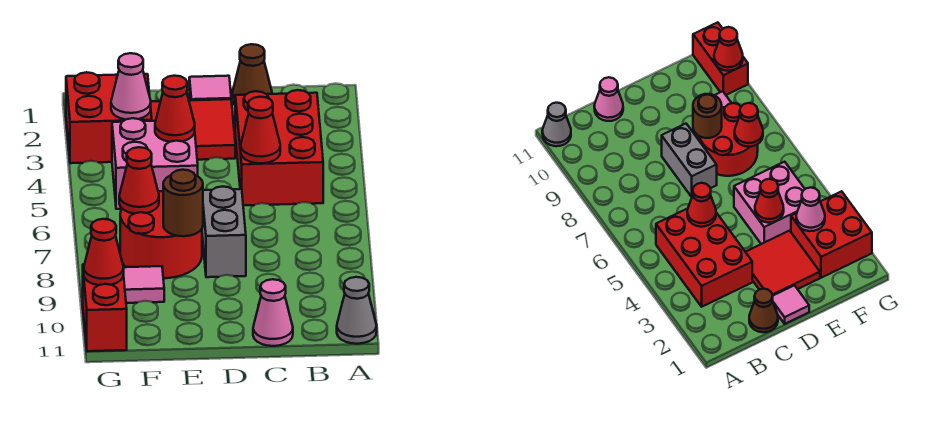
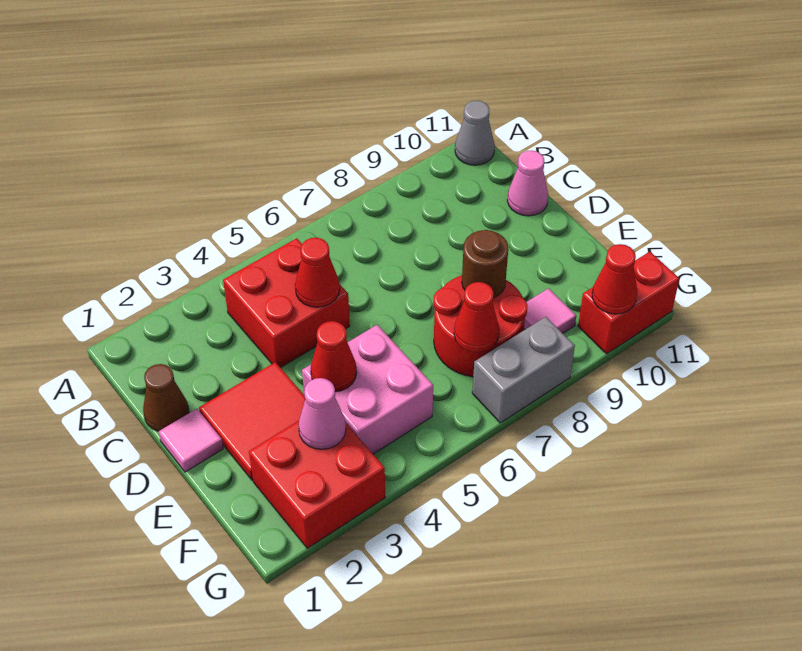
red 2x3 brick [235,90,323,206] -> red 2x2 brick [223,238,350,368]
grey 1x2 brick [202,187,246,277] -> grey 1x2 brick moved to [472,317,575,423]

